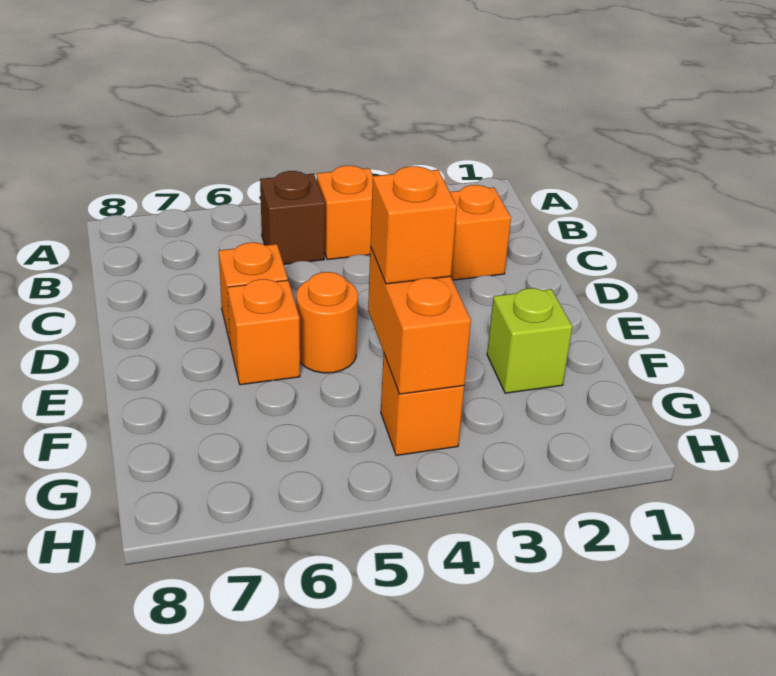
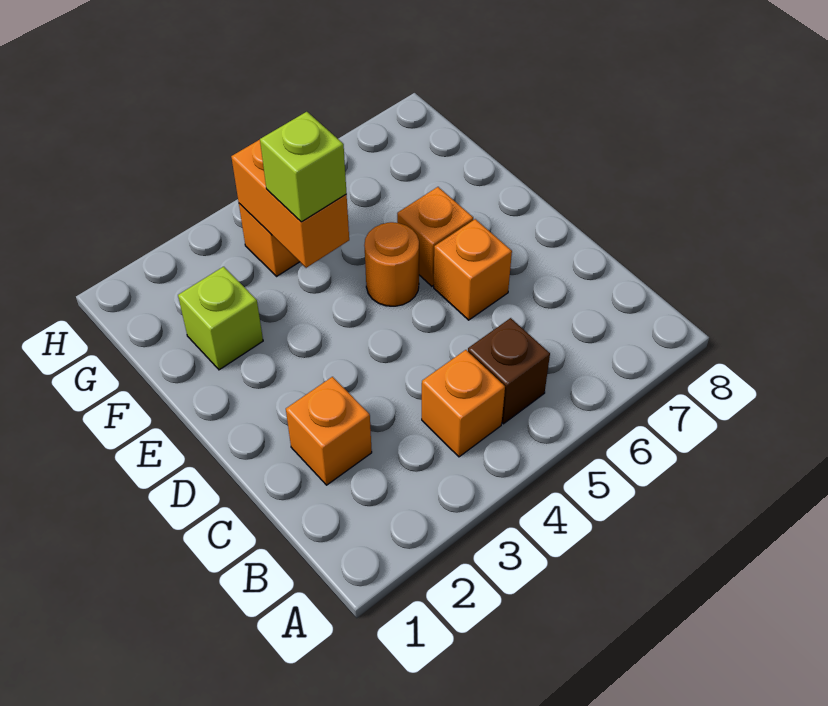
orange 1x1 brick [370,166,457,284] -> lime 1x1 brick [260,112,347,222]

